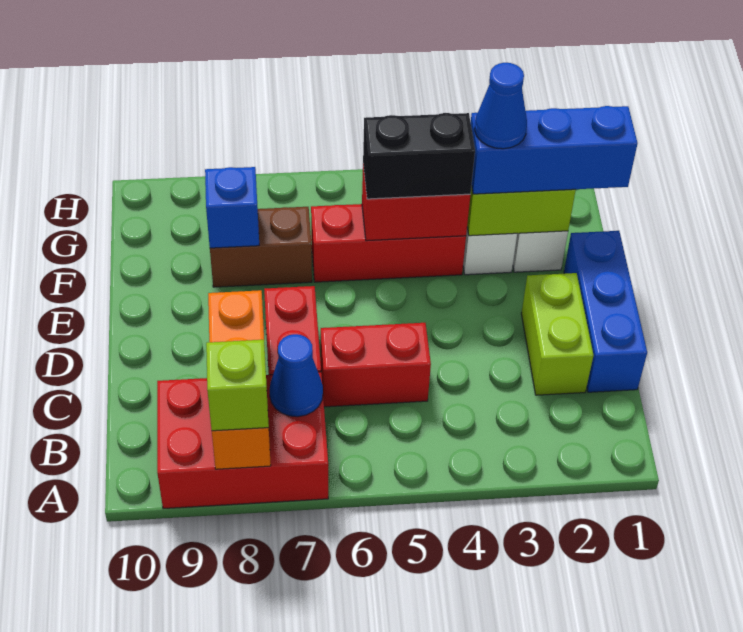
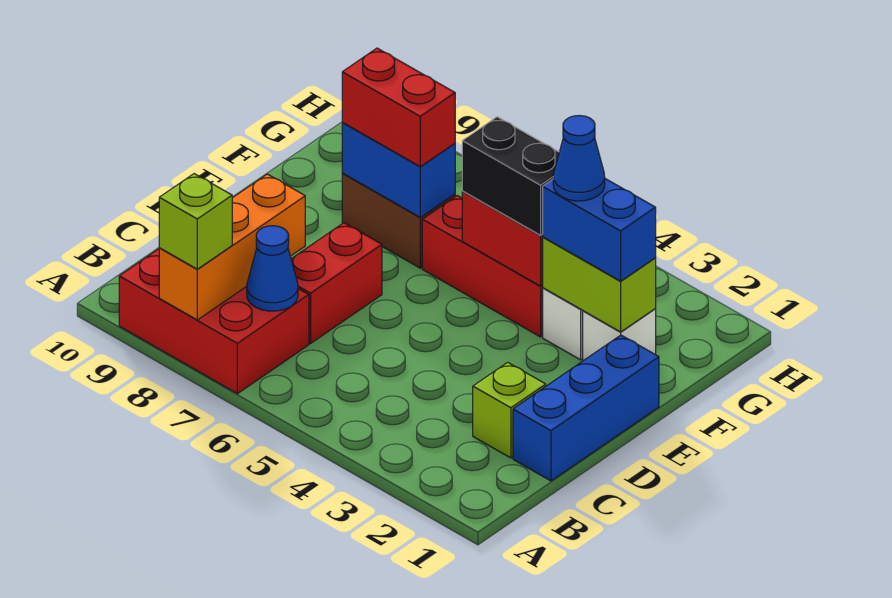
lime 1x2 brick [521,273,594,395] -> lime 1x1 brick [473,362,546,458]
red 1x2 brick [321,323,431,407] -> red 1x2 brick moved to [342,48,455,167]
blue 1x3 brick [471,106,637,194] -> blue 1x2 brick [542,179,656,281]
blue 1x1 brick [205,167,259,248] -> blue 1x2 brick [342,122,455,217]

